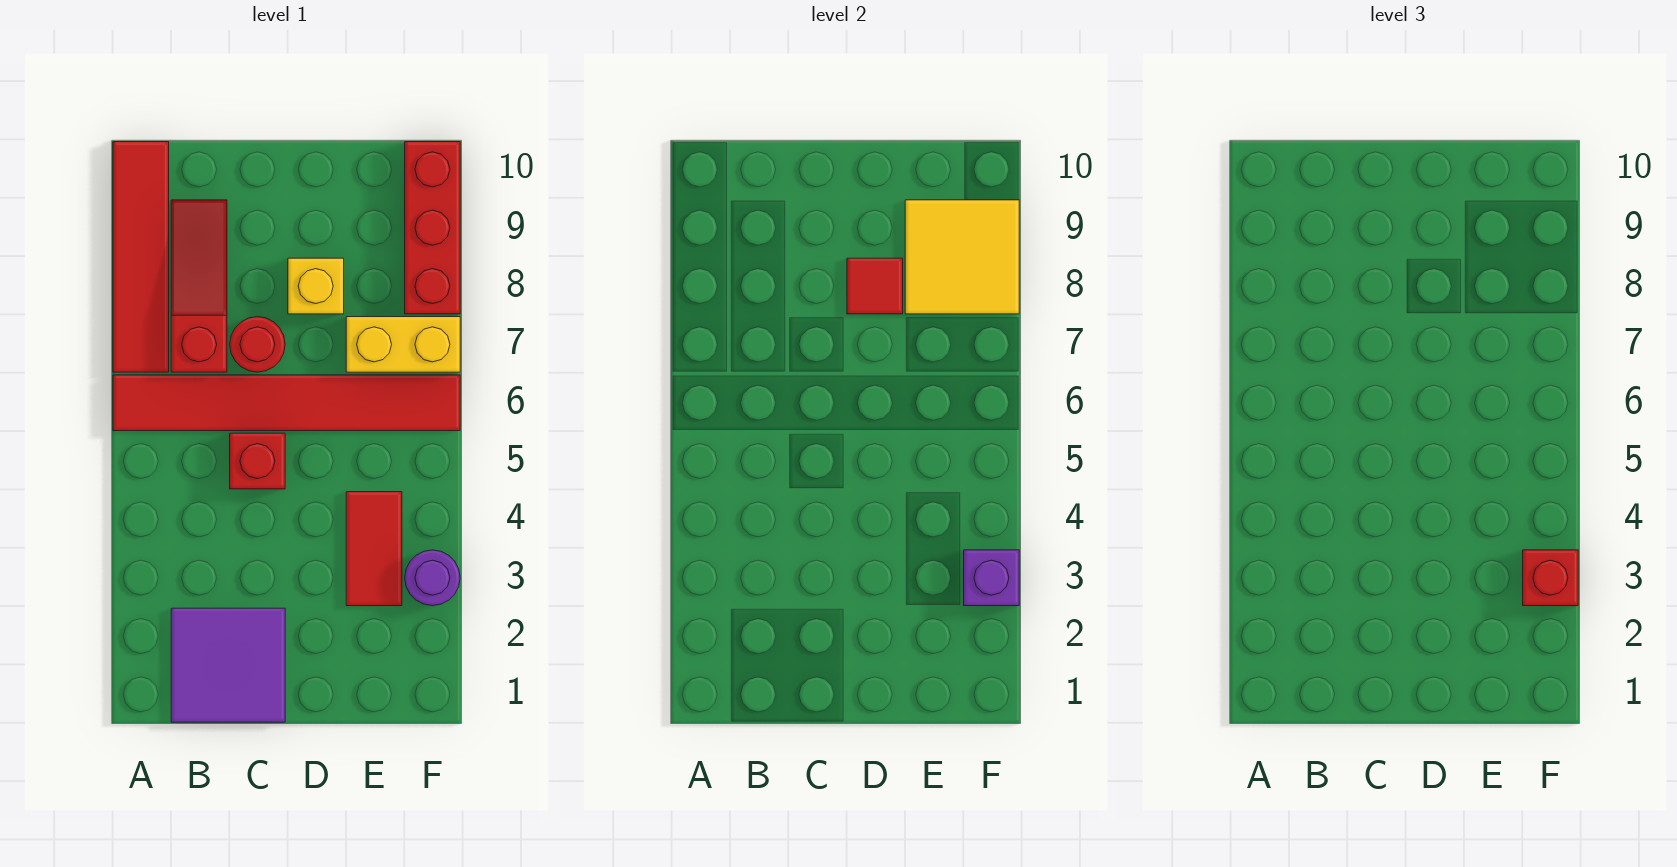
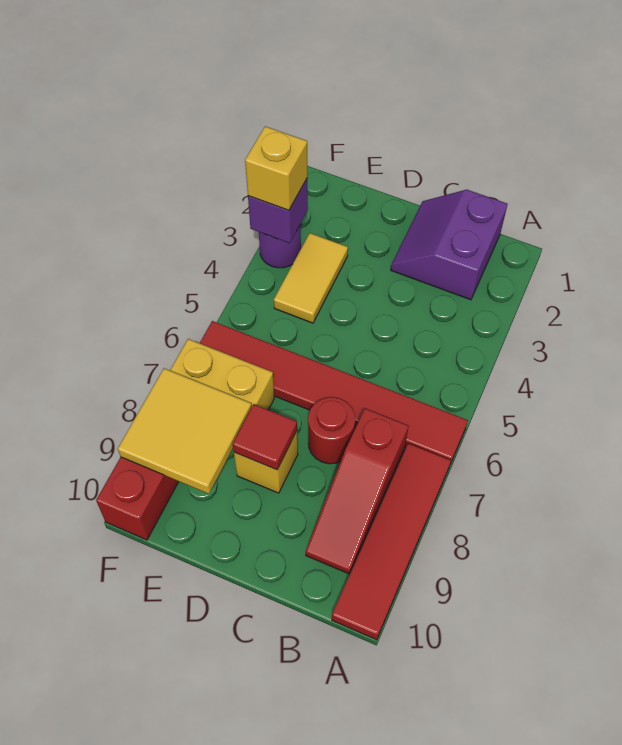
purple 2x2 tile [171,608,285,722] -> purple 2x2 slope [391,190,508,300]
red 1x1 brick [230,433,285,489] -> none
red 1x2 tile [346,492,402,606] -> yellow 1x2 tile [274,233,348,323]
red 1x1 brick [1523,550,1578,606] -> yellow 1x1 brick [245,126,307,210]

